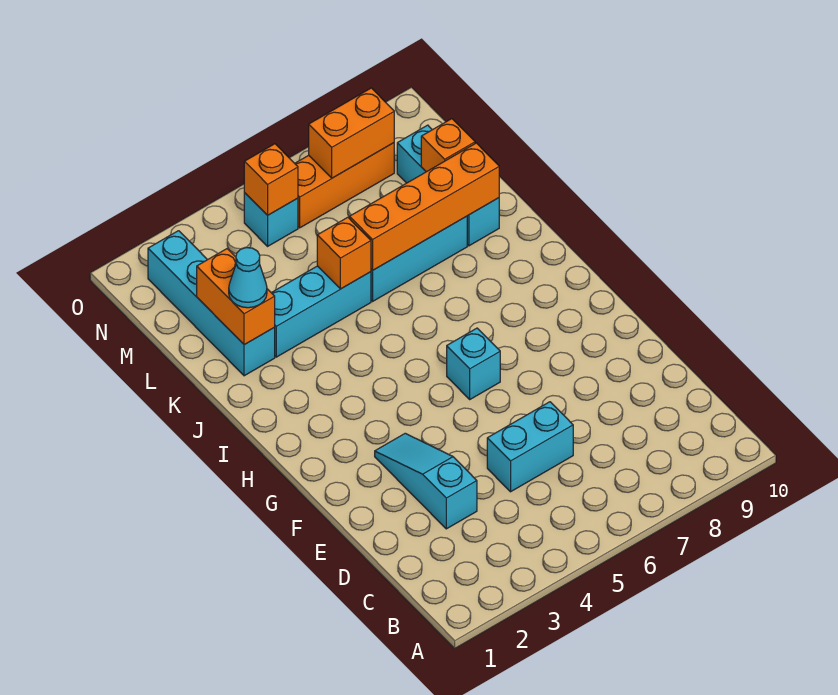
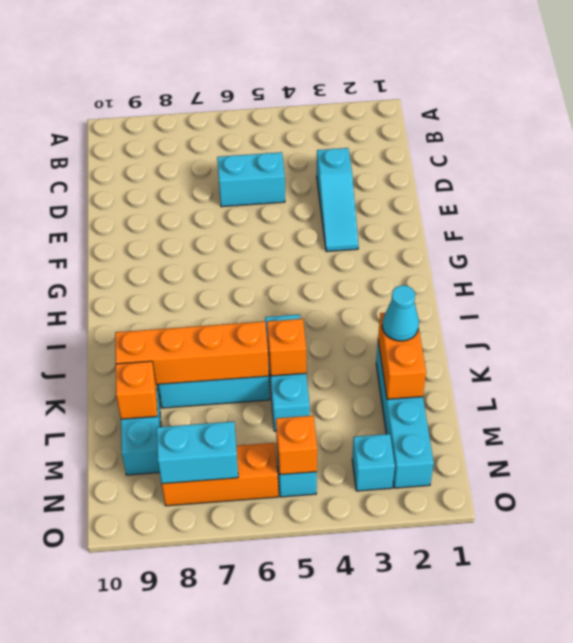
cyan 1x1 brick [447,328,500,399] -> cyan 1x1 brick moved to [352,434,395,491]
cyan 1x3 brick [272,266,371,357] -> cyan 1x3 brick turned to [265,315,310,431]
orange 1x2 brick [309,88,394,178] -> cyan 1x2 brick [157,422,238,484]

